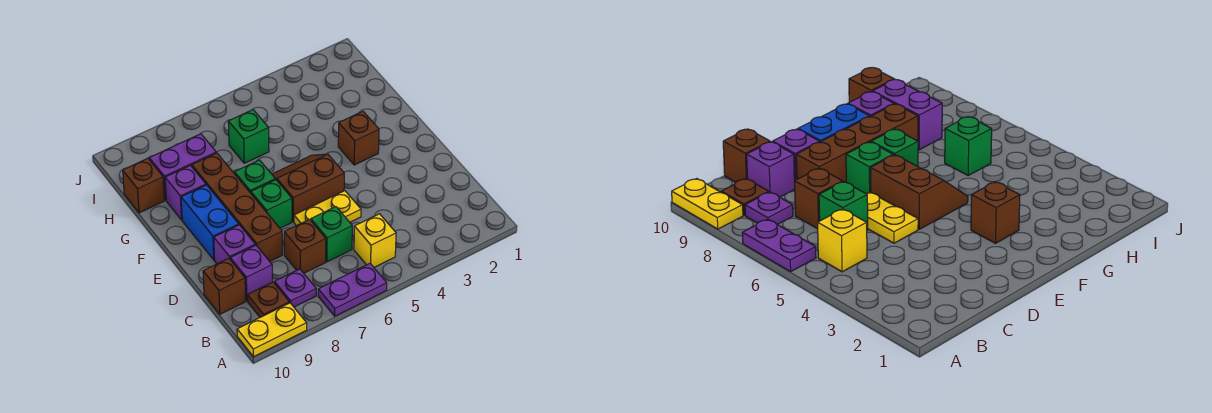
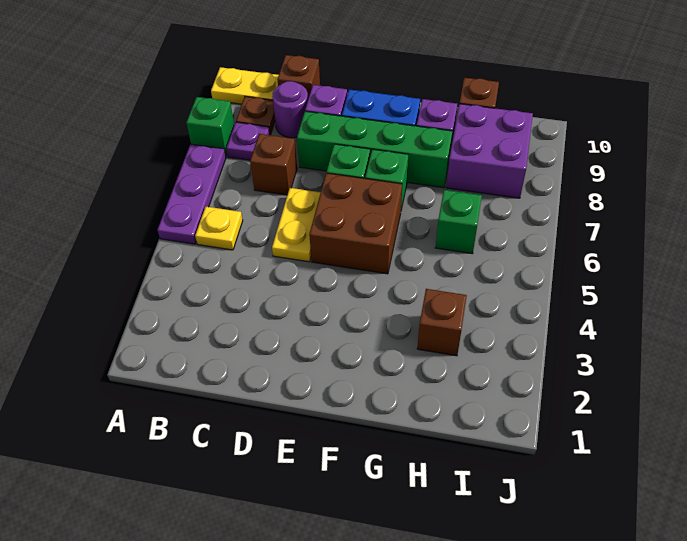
purple 1x2 plate [318,264,387,316] -> purple 1x3 plate [157,144,226,244]
yellow 1x2 plate [237,303,307,357] -> yellow 1x2 plate turned to [211,67,279,104]
yellow 1x1 brick [354,214,396,267] -> yellow 1x1 plate [195,207,243,250]
green 1x1 brick [311,207,352,262] -> green 1x1 brick moved to [186,97,234,156]
purple 1x1 brick [230,245,272,301] -> purple 1x1 round brick [272,81,308,138]
brown 1x4 brick [192,153,282,261] -> green 1x4 brick [297,111,452,188]
brown 2x2 slope [272,154,344,222] -> brown 2x2 brick [309,173,402,274]
brown 1x1 brick [338,111,379,165] -> brown 1x1 brick moved to [417,289,467,356]
purple 1x2 brick [149,134,216,200] -> purple 2x2 brick [446,104,533,198]

